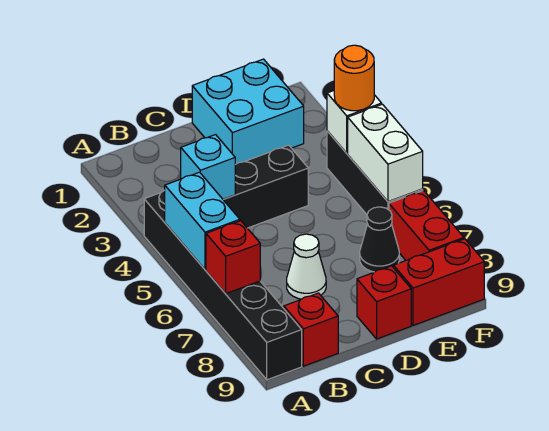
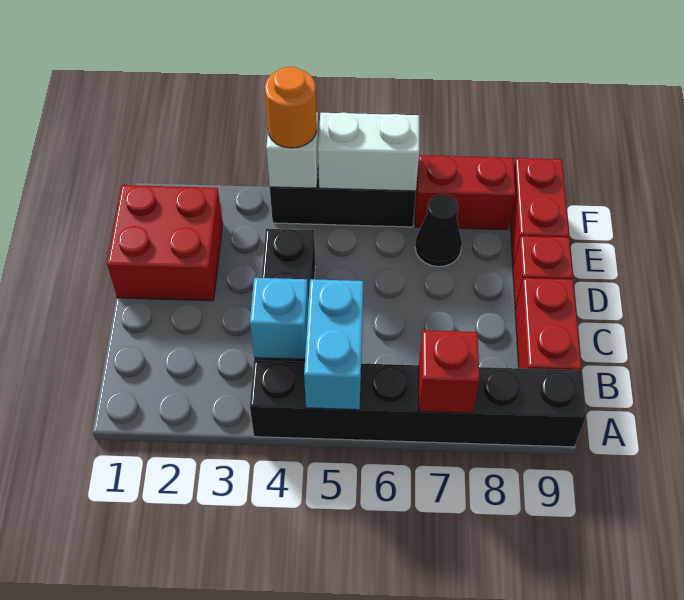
cyan 1x2 brick [165,172,240,270] -> cyan 1x2 brick turned to [304,279,363,410]
red 1x1 brick [284,293,338,366] -> red 1x2 brick [515,278,581,370]
white 1x1 cone [287,234,326,299] -> none
cyan 2x2 brick [192,59,304,165] -> red 2x2 brick [107,185,223,301]

